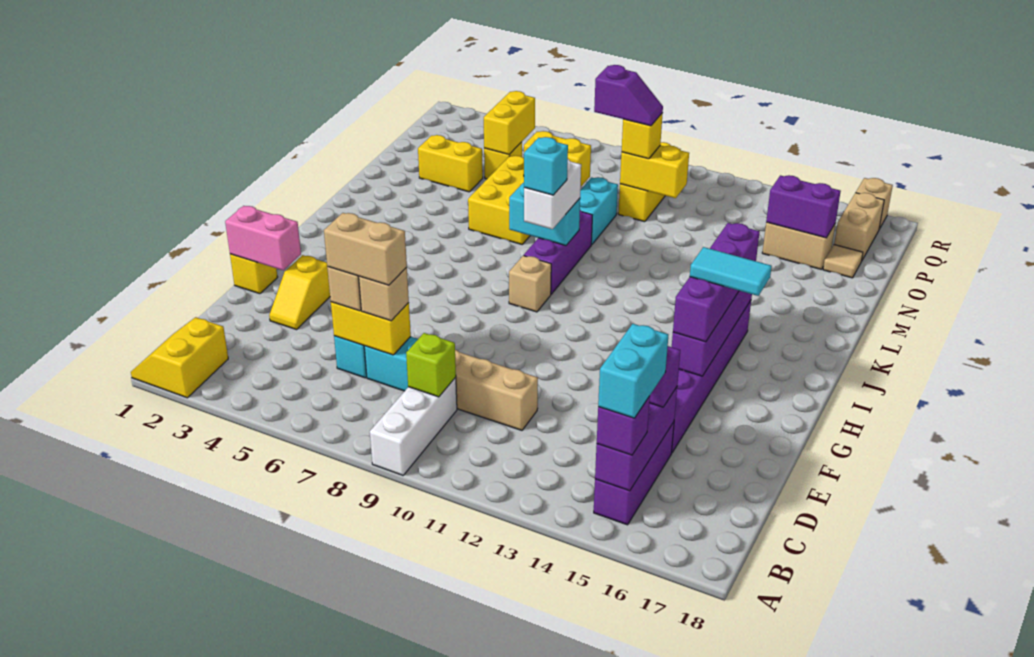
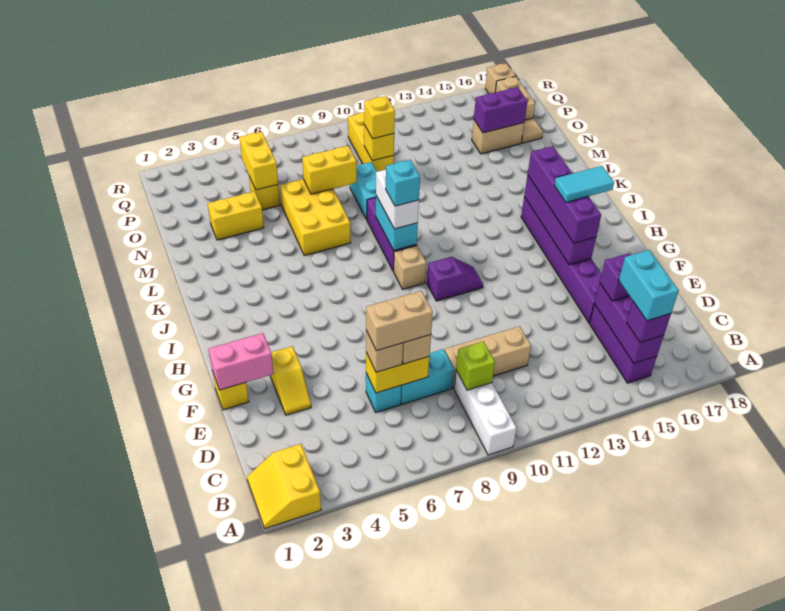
cyan 1x2 brick [509,183,580,245] -> cyan 1x2 brick turned to [376,196,418,251]
purple 1x2 slope [594,65,663,126] -> purple 1x2 slope moved to [427,257,483,301]
yellow 1x2 brick [620,145,689,198] -> yellow 1x1 brick [364,125,394,161]

